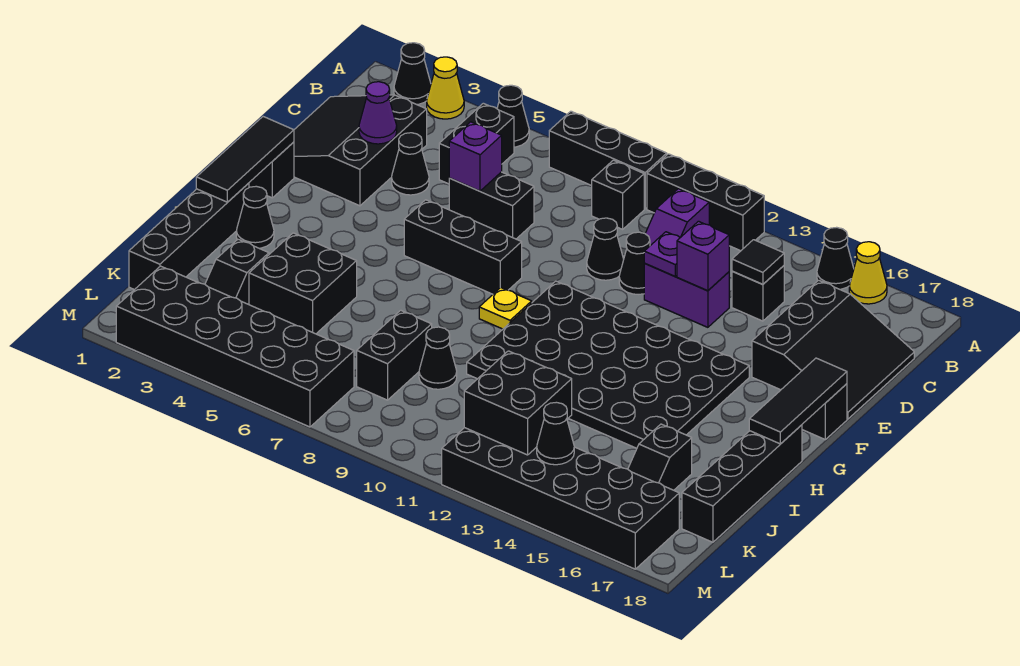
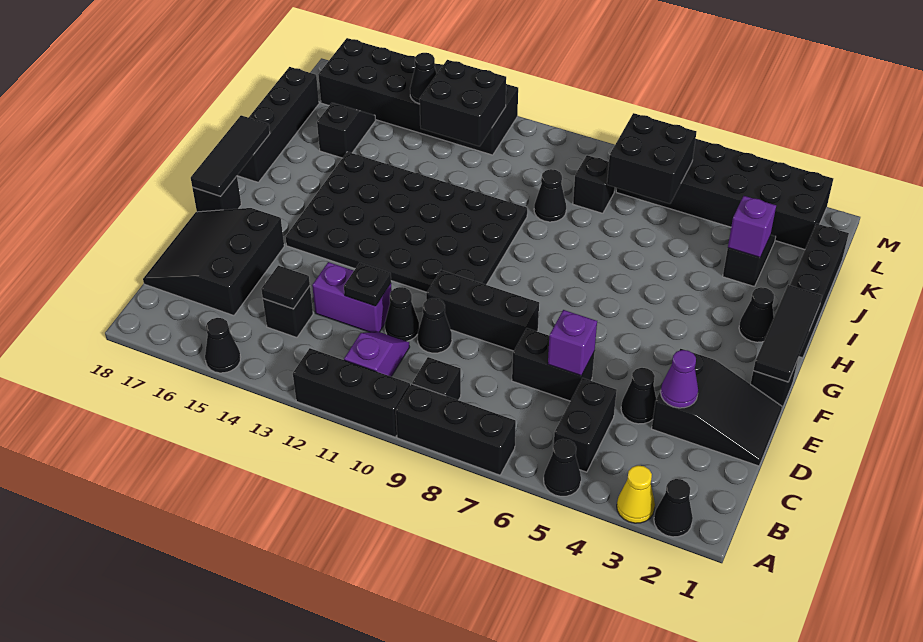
yellow 1x1 cone [849,242,887,304] -> none
black 3x3 slope [294,95,427,206] -> black 2x3 slope [652,349,782,466]
purple 1x1 plate [644,232,680,276] -> black 1x1 plate [344,263,391,306]
purple 1x1 brick [677,221,729,291] -> purple 1x1 brick moved to [728,196,776,258]
black 1x3 brick [404,200,522,294] -> black 1x3 brick moved to [426,270,539,351]
yellow 1x1 plate [479,288,532,329] -> none
black 2x2 brick [249,233,357,334] -> black 2x2 brick moved to [607,113,697,204]
black 1x2 brick [357,310,432,400] -> black 1x1 brick [573,155,615,213]

